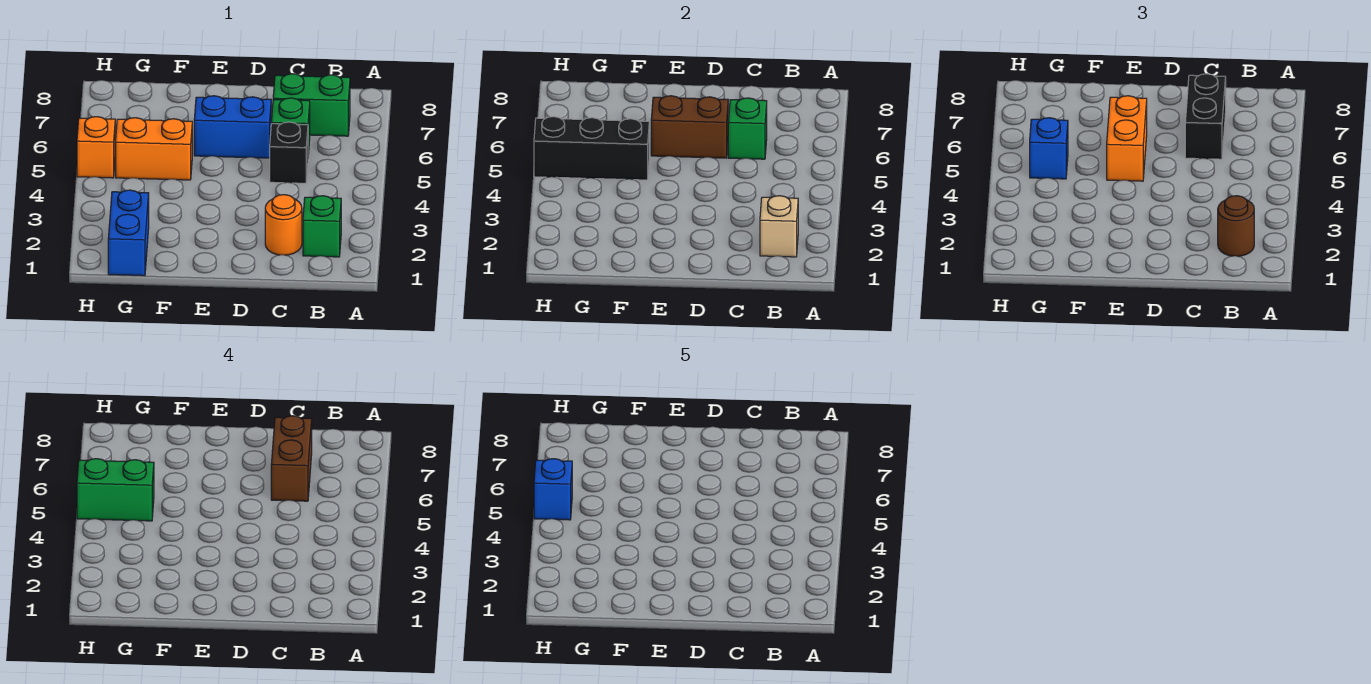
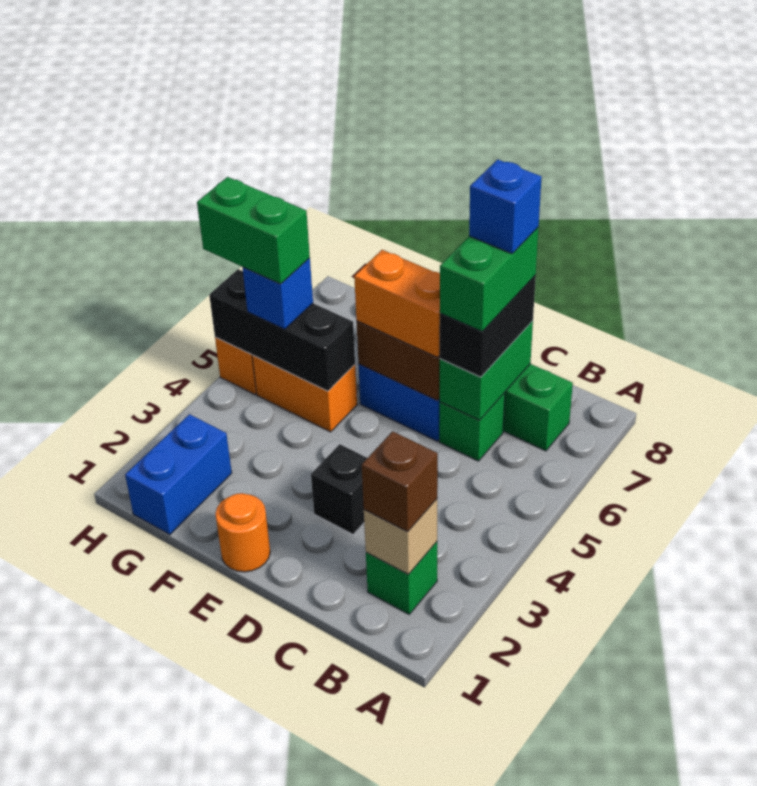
brown 1x1 round brick [1218,196,1254,256] -> brown 1x1 brick [362,431,438,532]
orange 1x1 round brick [265,195,302,255] -> orange 1x1 round brick moved to [215,493,270,572]
black 1x1 brick [270,122,308,183] -> black 1x1 brick moved to [311,444,367,534]
green 1x1 brick [728,98,767,159] -> green 1x2 brick [440,321,533,420]
brown 1x2 brick [271,416,312,501] -> green 1x2 brick [440,227,539,331]
orange 1x2 brick [1107,96,1147,181] -> orange 1x2 brick turned to [354,250,440,357]
blue 1x1 brick [534,459,572,520] -> blue 1x1 brick moved to [469,159,542,254]

